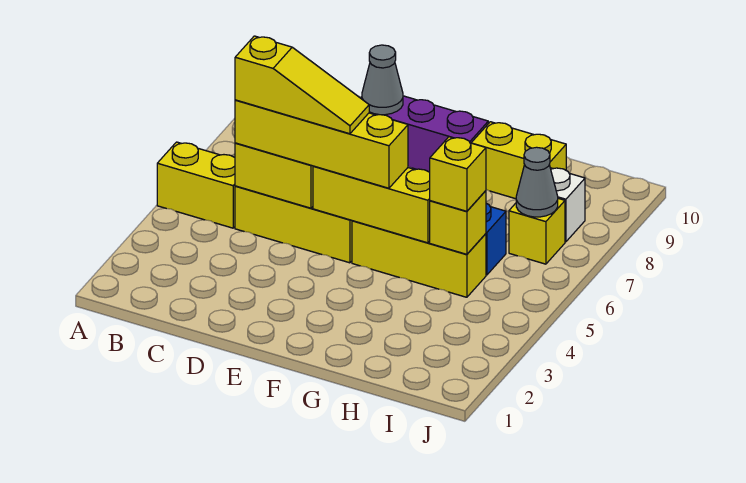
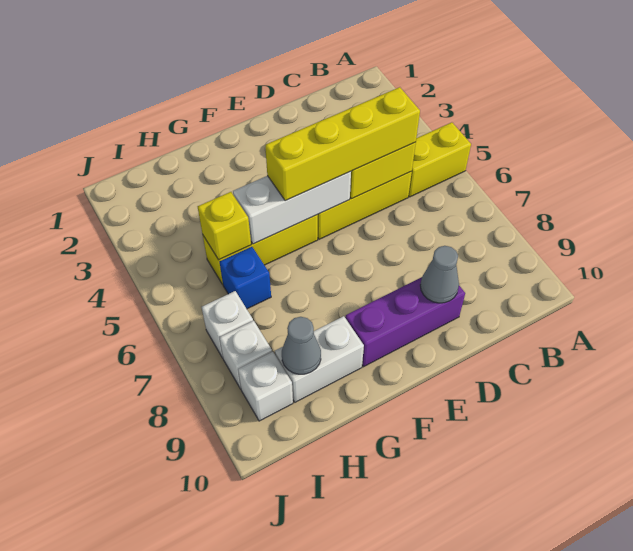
yellow 1x3 slope [235,36,369,134] -> none
yellow 1x3 brick [313,166,430,243] -> white 1x3 brick [233,171,351,244]
yellow 1x2 brick [472,122,566,199] -> white 1x2 brick [275,316,364,402]
yellow 1x1 brick [430,137,486,211] -> none
yellow 1x1 brick [509,198,565,264] -> white 1x1 brick [202,291,253,358]
grey 1x1 cone [516,147,558,217] -> grey 1x1 cone moved to [282,317,321,374]
none -> white 1x1 brick [238,352,293,421]

